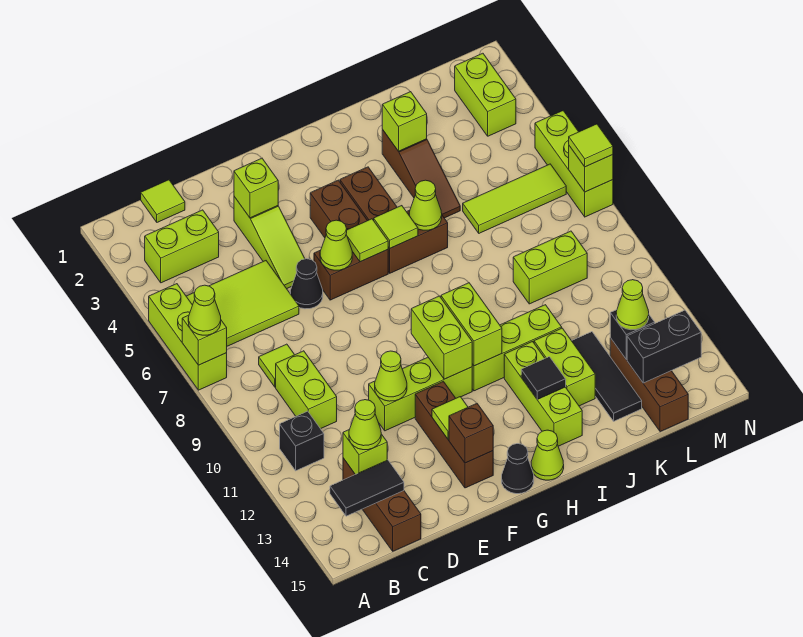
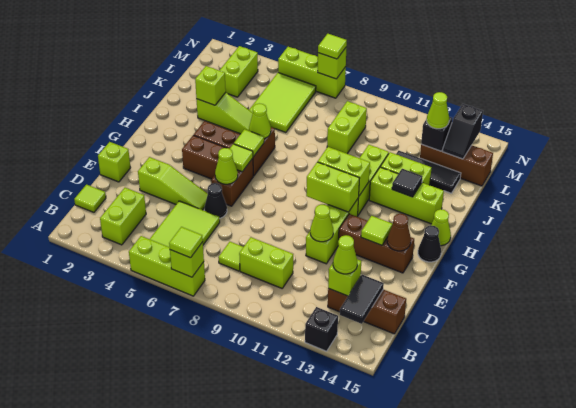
lime 1x1 cone [188,285,221,335] -> lime 1x1 tile [169,227,203,258]
black 1x1 brick [280,411,324,471] -> black 1x1 brick moved to [305,307,338,351]
lime 1x1 brick [234,158,278,218] -> lime 1x1 brick moved to [98,142,131,182]
brown 1x1 brick [449,403,493,463] -> brown 1x1 cone [387,214,411,251]
brown 1x3 slope [382,130,460,218] -> lime 1x3 slope [196,93,253,134]
lime 1x3 tile [463,164,566,233] -> lime 2x3 tile [249,73,316,133]
black 1x2 brick [627,310,701,383] -> black 1x2 slope [443,104,483,159]
lime 1x2 brick [455,53,516,136] -> lime 1x2 brick turned to [219,46,258,97]

